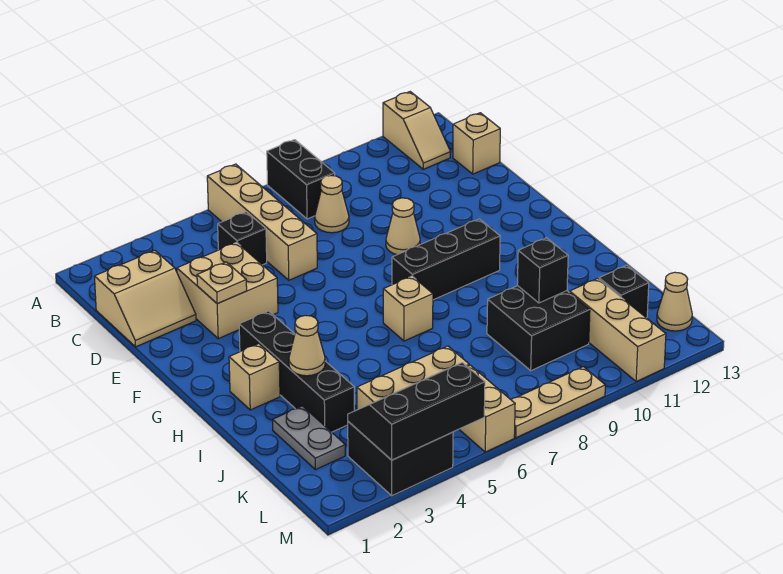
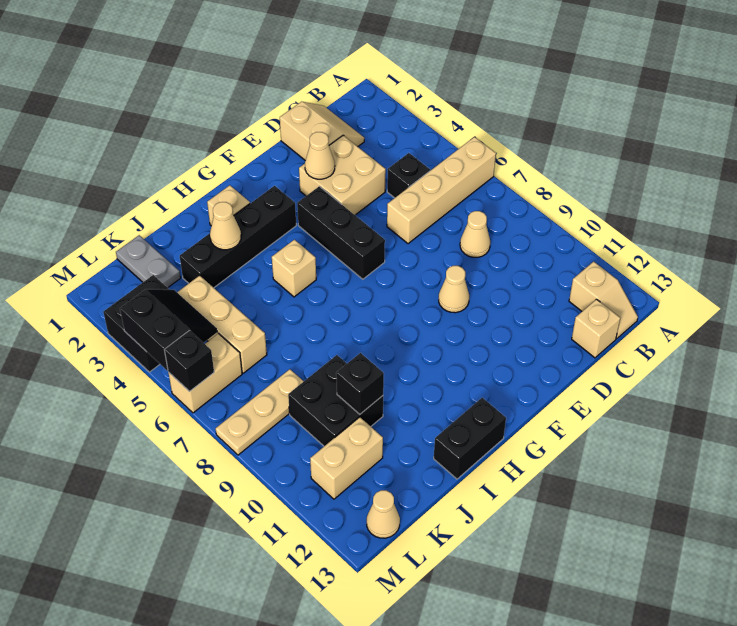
black 1x2 brick [267,140,335,219] -> black 1x2 brick moved to [434,398,506,479]
tan 1x2 slope [383,92,451,169] -> tan 1x2 slope turned to [569,262,638,339]
tan 2x2 slope [94,251,196,347] -> tan 2x2 slope turned to [280,102,364,161]
tan 1x1 plate [197,262,247,304] -> tan 1x1 cone [305,132,335,179]
black 1x3 brick [392,219,500,300] -> black 1x3 brick moved to [297,186,385,279]
tan 1x1 brick [383,276,433,341] -> tan 1x1 brick moved to [272,240,316,297]
grey 1x2 plate [273,406,345,470] -> grey 1x2 plate turned to [116,235,181,288]
tan 1x3 brick [570,278,666,381] -> tan 1x2 brick [310,417,383,499]
black 1x1 brick [599,265,649,318] -> black 1x1 brick moved to [164,330,214,392]
black 2x3 slope [348,363,485,460] -> black 2x2 slope [120,289,217,371]
tan 1x3 plate [511,367,605,438] -> tan 1x3 plate turned to [216,369,304,455]

